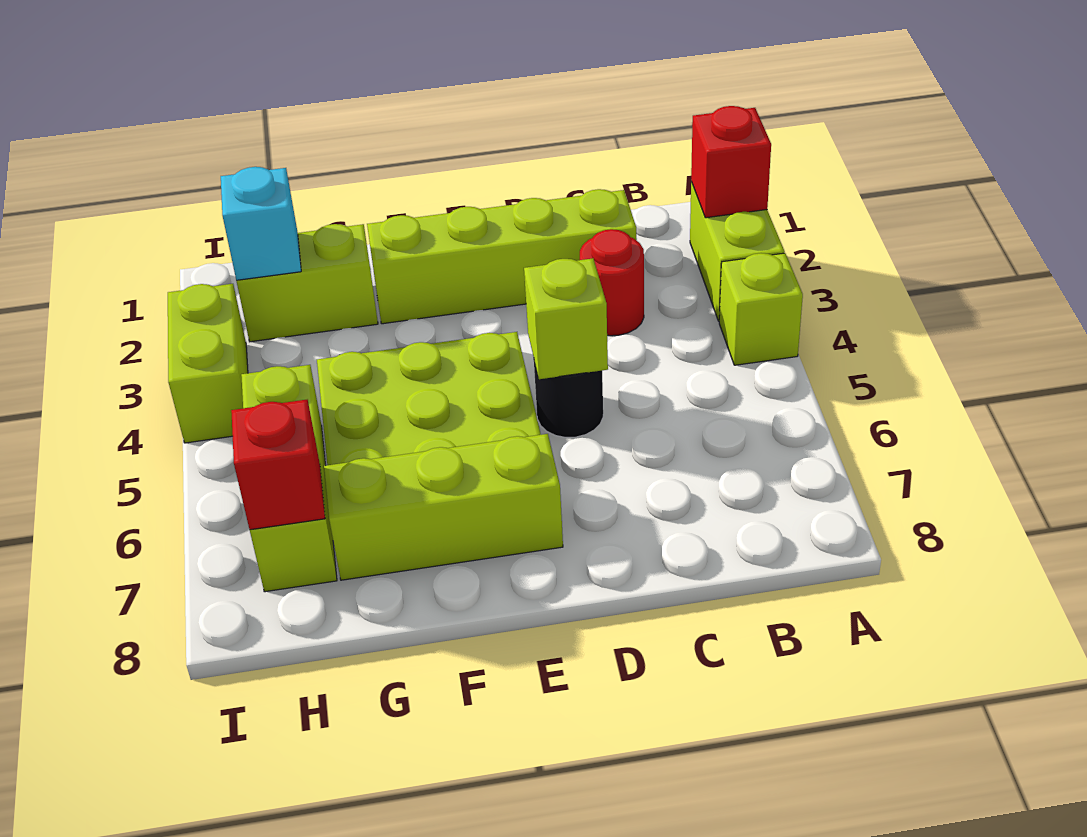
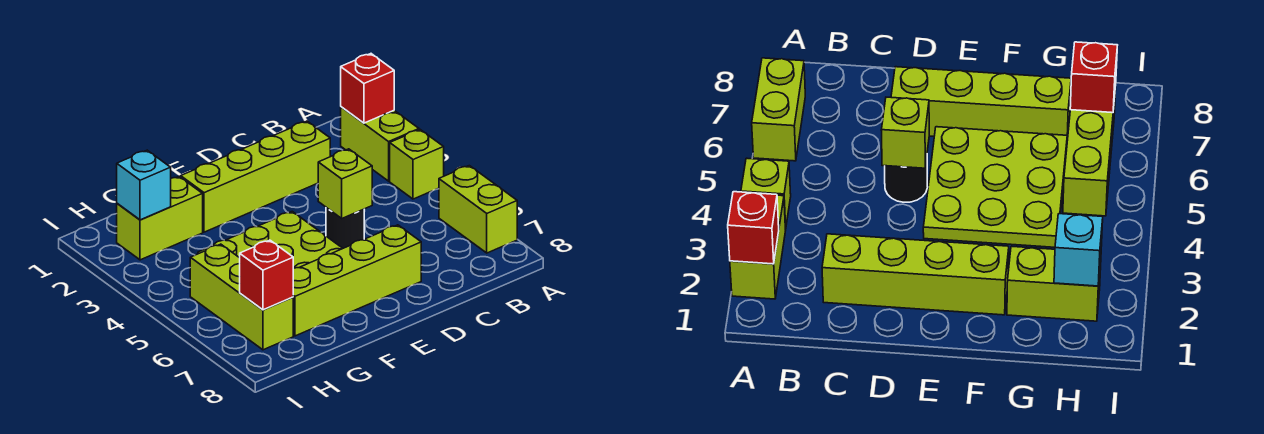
red 1x1 round brick [580,229,644,336] -> none
lime 1x3 brick [324,434,563,580] -> lime 1x4 brick [293,225,421,336]
lime 1x2 brick [168,284,248,443] -> lime 1x2 brick moved to [439,166,517,253]

